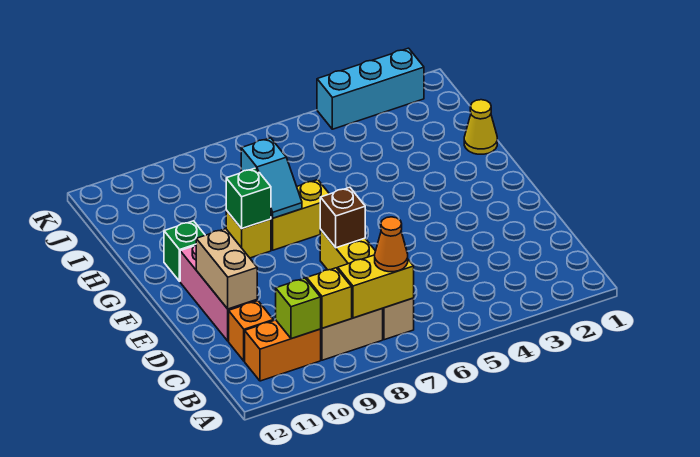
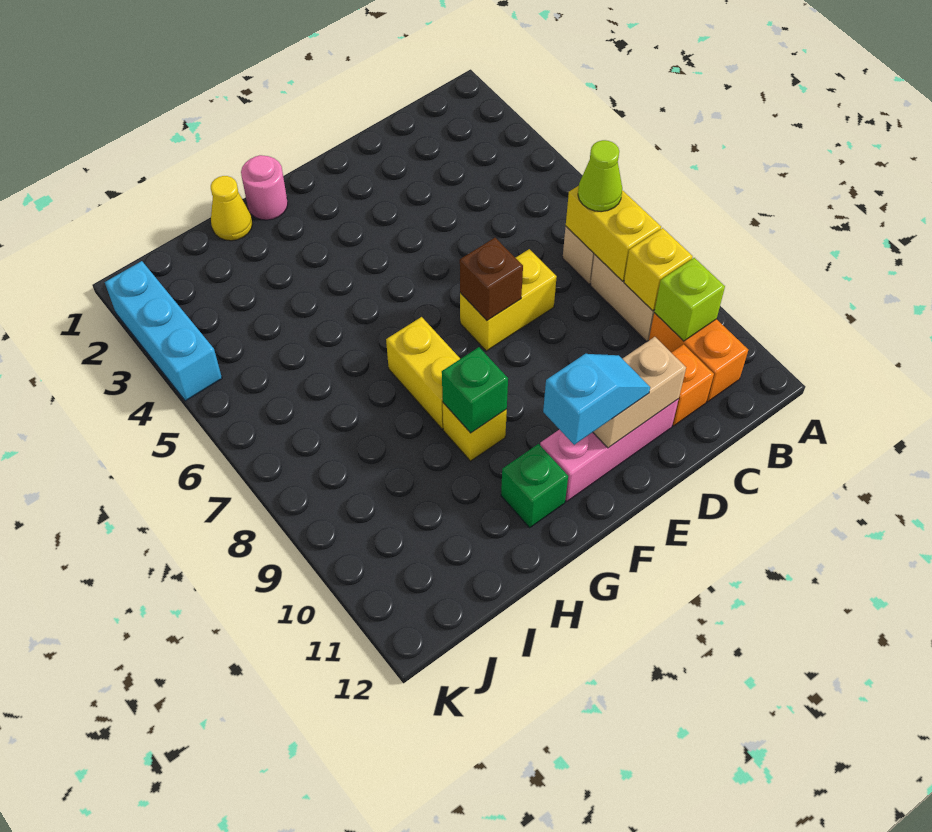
orange 1x1 cone [375,217,408,272] -> lime 1x1 cone [578,140,622,212]
none -> pink 1x1 round brick [241,155,288,220]
cyan 1x2 slope [241,138,302,218] -> cyan 1x2 slope moved to [543,354,650,445]

